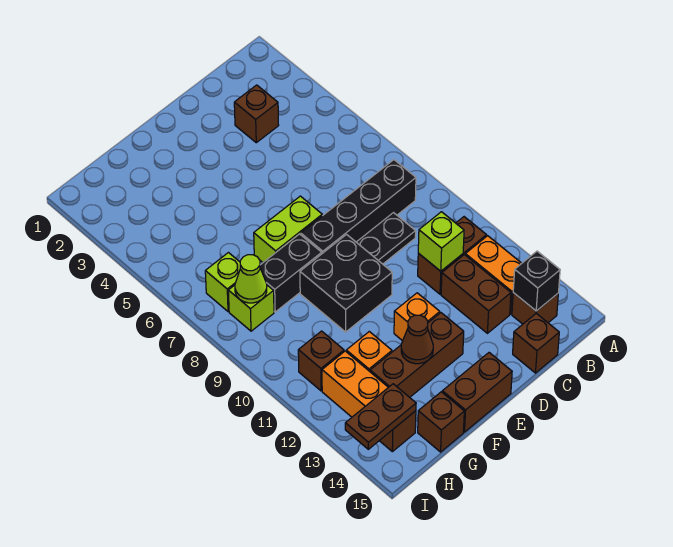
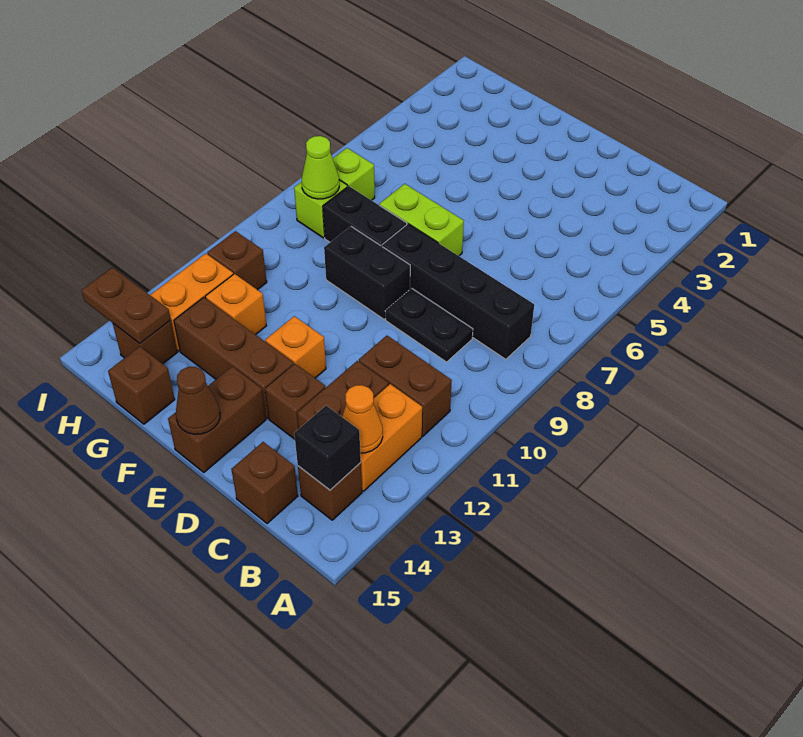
none -> orange 1x1 cone [342,385,383,453]
brown 1x1 brick [234,85,279,143] -> brown 1x1 brick moved to [265,364,325,439]
lime 1x1 brick [418,212,464,271] -> none
black 2x2 brick [300,235,392,332] -> black 1x2 brick [324,226,410,319]
brown 1x2 brick [442,353,512,432] -> brown 1x2 brick turned to [168,367,266,472]
brown 1x1 cone [401,315,433,364] -> brown 1x1 cone moved to [176,367,220,434]

